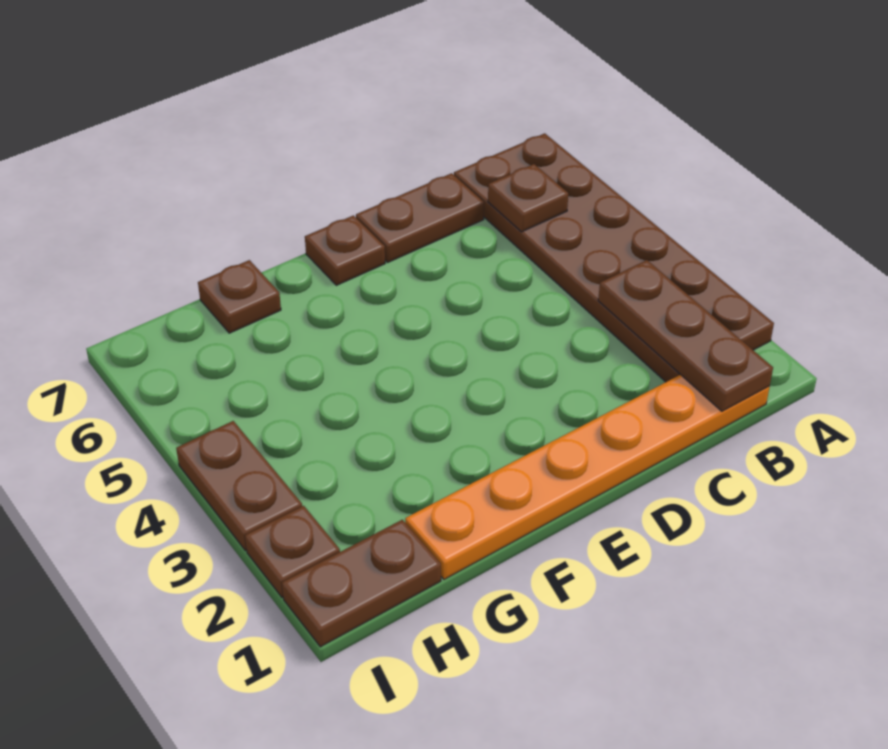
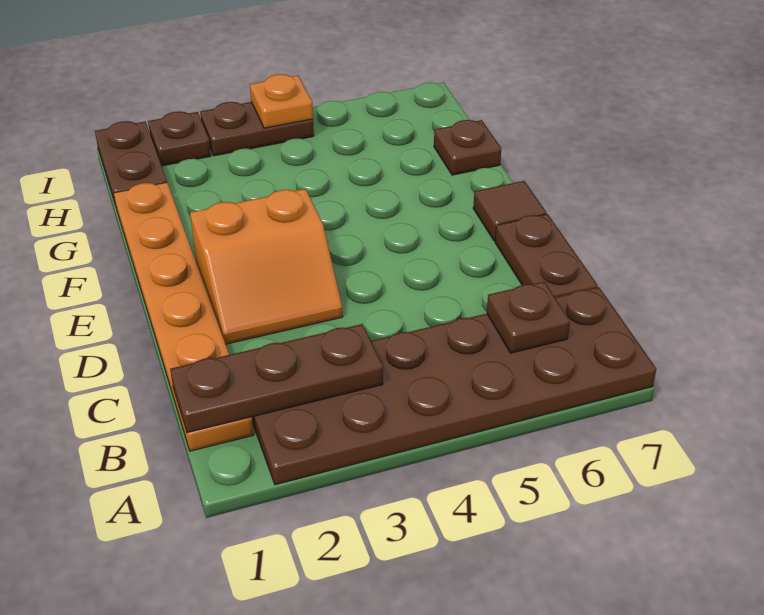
none -> orange 2x2 slope [190,189,343,344]
brown 1x1 plate [305,215,385,285] -> brown 1x1 tile [473,181,546,241]
none -> orange 1x1 plate [250,74,313,128]

